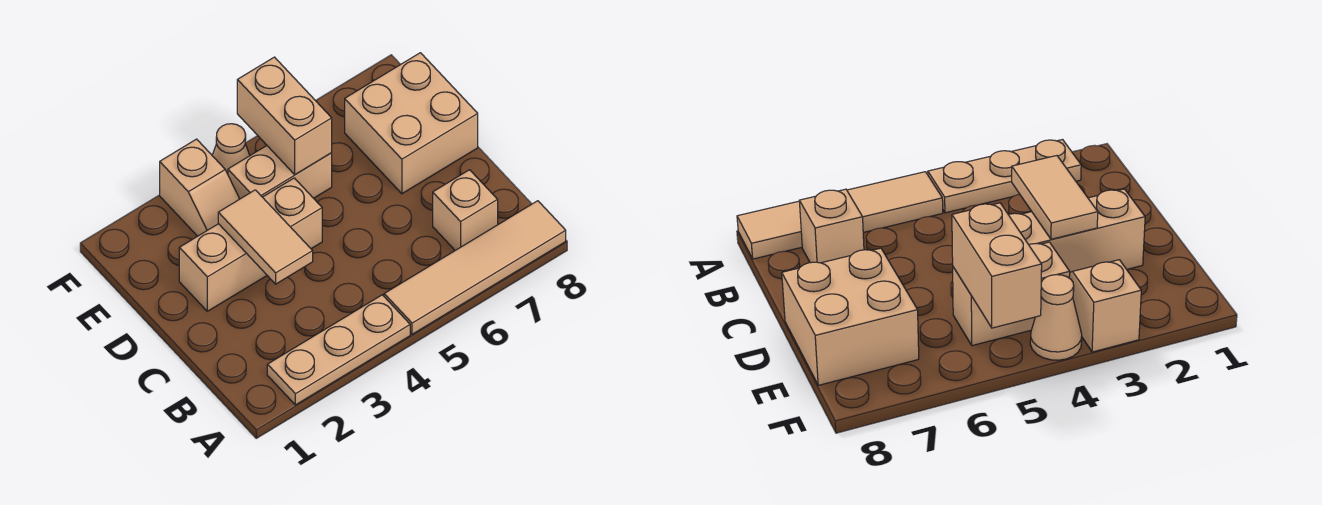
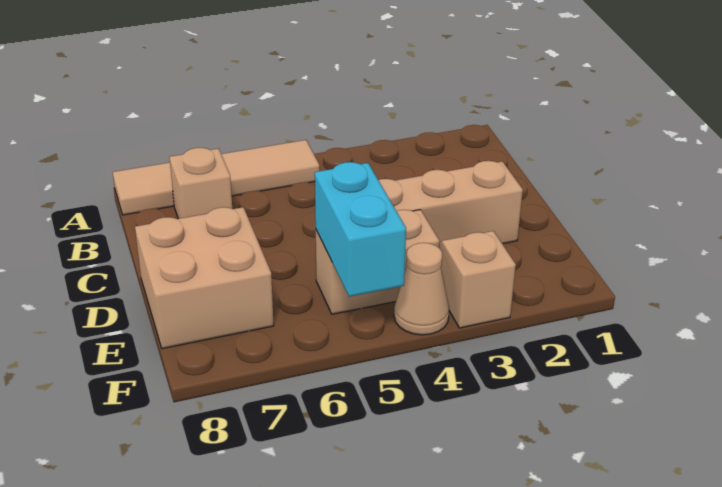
tan 1x3 plate [267,295,410,405] -> none
tan 1x2 tile [218,190,313,284] -> none
tan 1x2 brick [237,57,332,175] -> cyan 1x2 brick [315,162,406,297]

